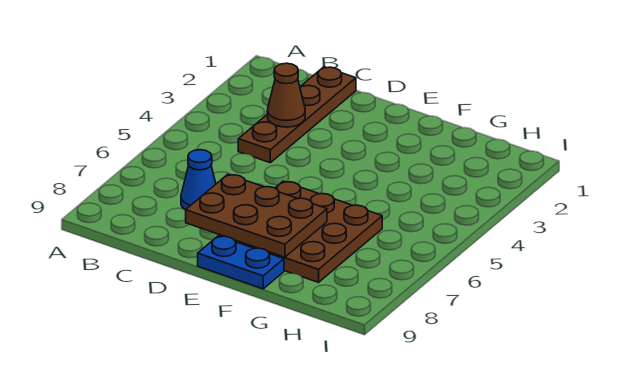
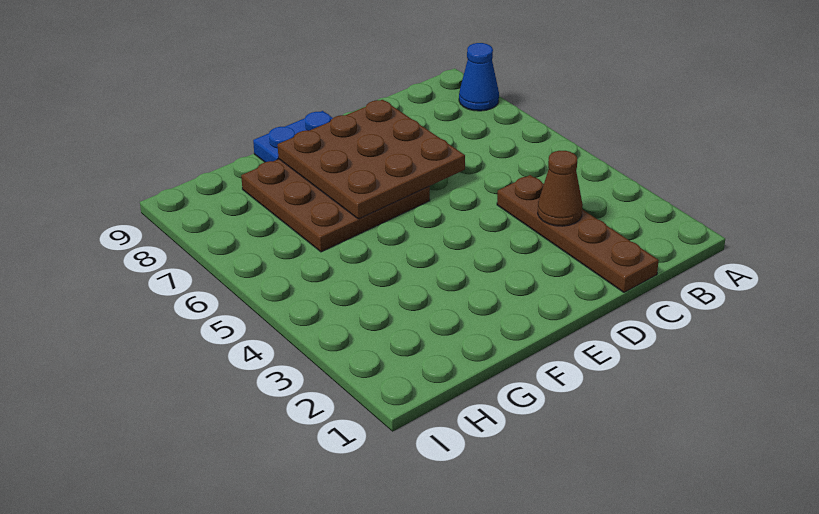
blue 1x1 cone [181,150,216,210] -> blue 1x1 cone moved to [459,43,499,111]
brown 2x3 plate [186,174,327,257] -> brown 3x3 plate [278,100,465,219]

